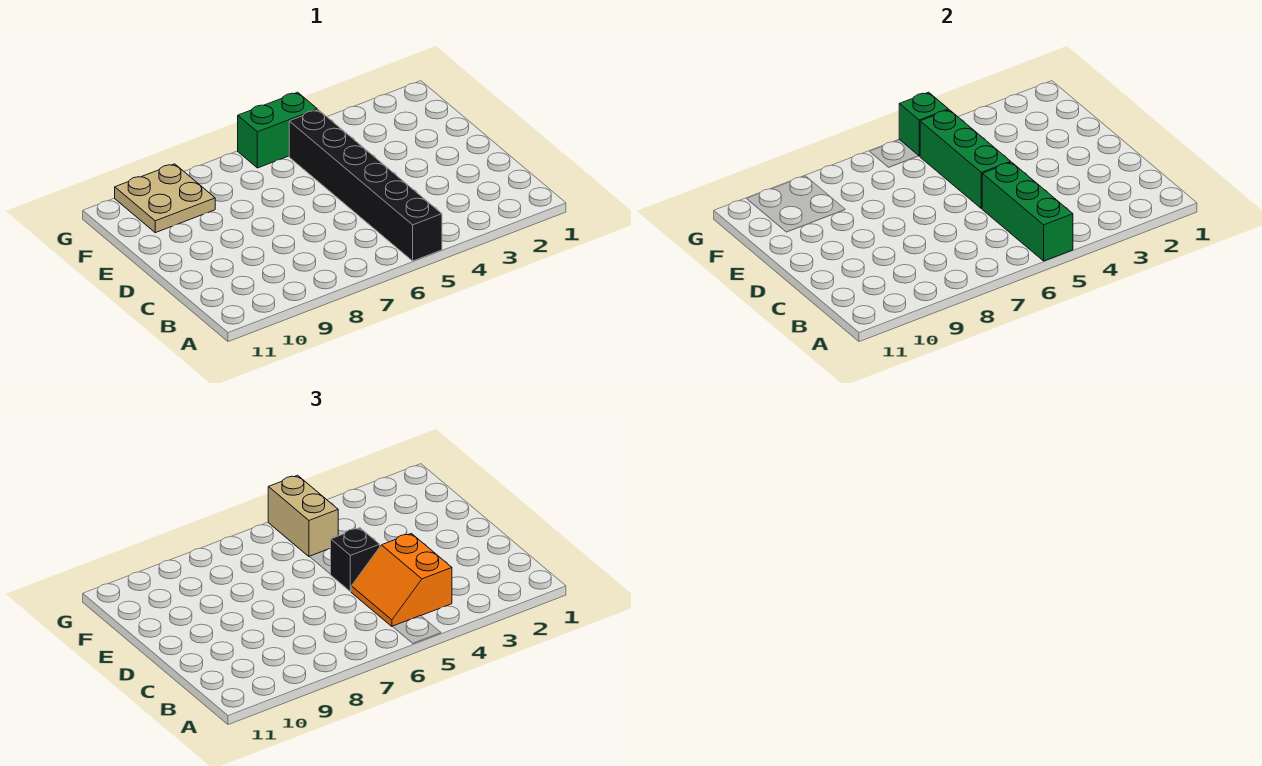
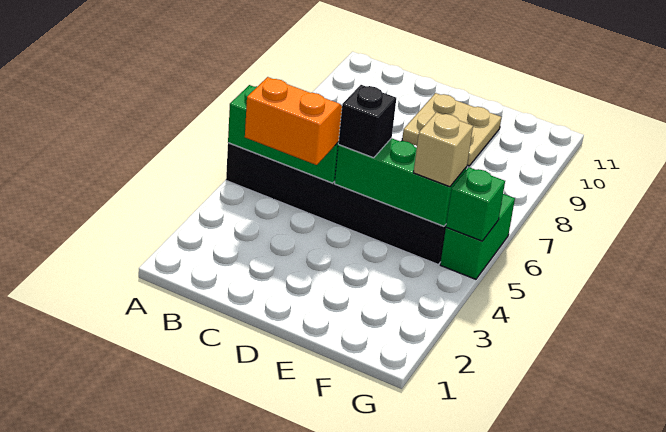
tan 1x2 brick [268,475,338,557] -> tan 1x1 brick [414,112,473,187]
tan 2x2 plate [115,164,215,233] -> tan 2x2 plate moved to [402,93,502,166]

